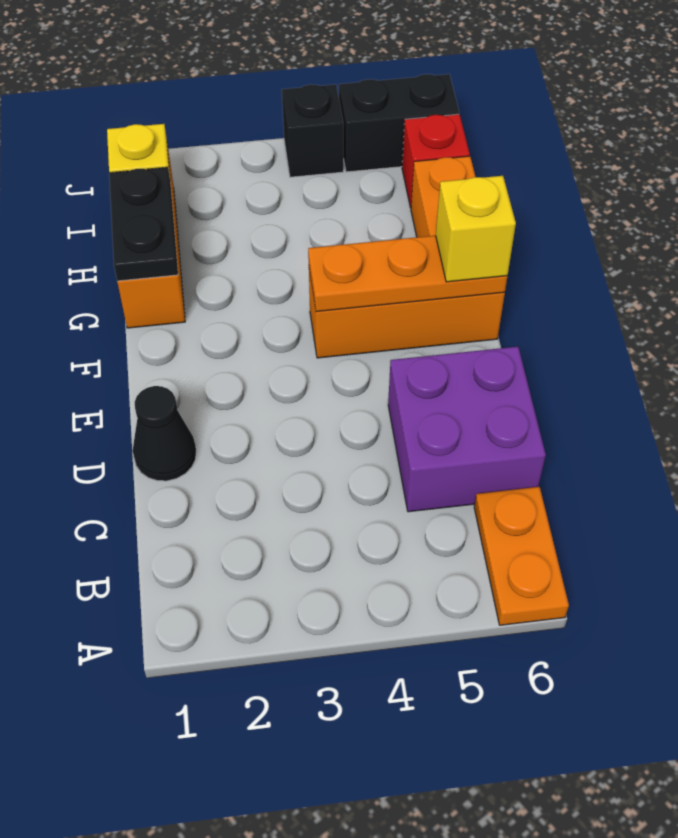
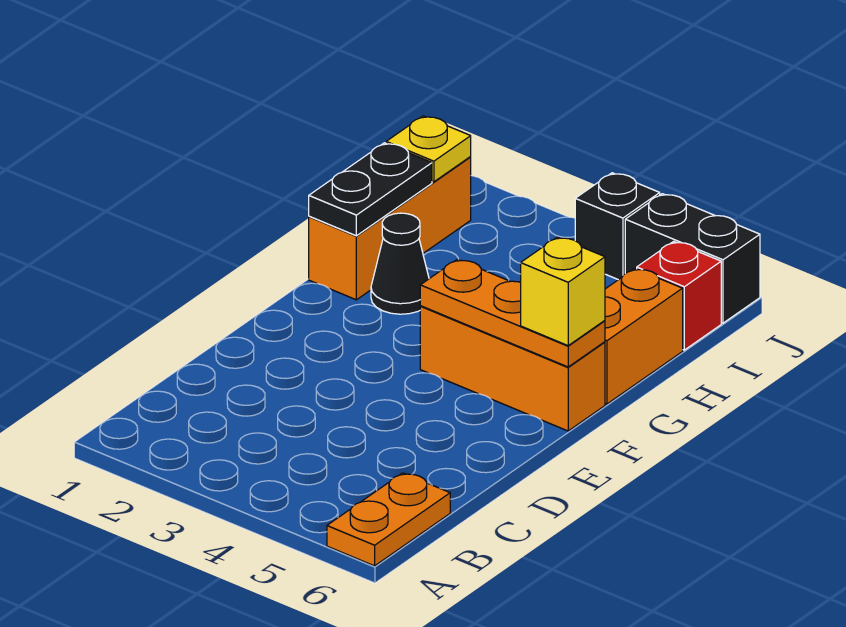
purple 2x2 brick [388,347,546,512] -> none
black 1x1 cone [133,386,196,481] -> black 1x1 cone moved to [371,213,429,314]

